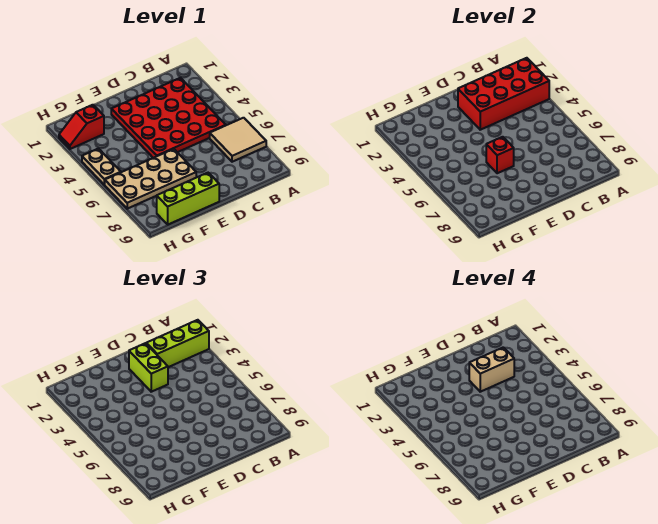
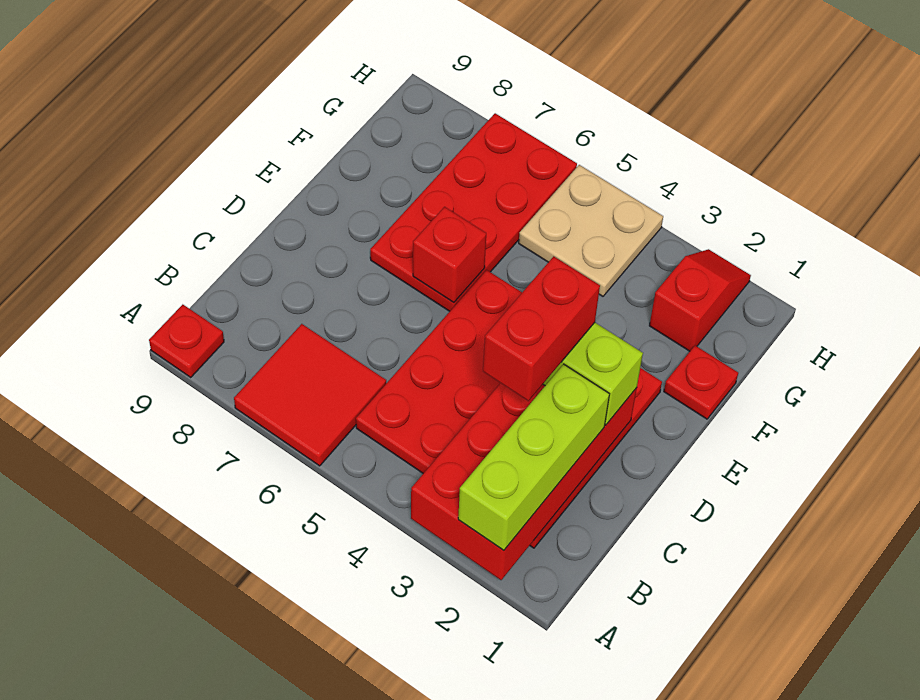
tan 2x2 tile [210,118,266,162] -> red 2x2 tile [234,324,386,466]
none -> red 1x1 plate [149,305,224,377]
tan 1x2 brick [469,347,514,392] -> red 1x2 brick [483,256,600,401]
tan 2x4 plate [105,149,196,209] -> red 2x4 plate [370,113,577,311]
lime 1x3 brick [157,173,219,224] -> none
none -> red 1x1 plate [664,346,738,419]
tan 1x2 plate [82,149,121,185] -> tan 2x2 plate [519,165,663,296]

